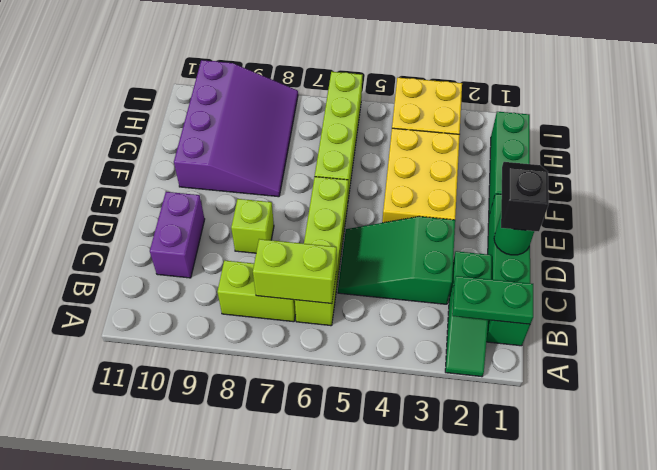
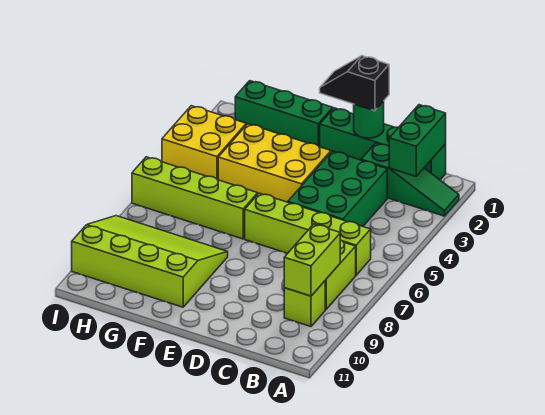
green 1x2 plate [452,276,533,324] -> green 1x2 brick [389,105,446,176]
lime 1x2 brick [253,239,337,304] -> lime 1x2 brick moved to [284,224,340,296]
green 2x3 slope [338,216,455,304] -> green 2x3 brick [288,151,387,226]
purple 1x2 brick [150,192,205,278] -> none
lime 1x1 brick [231,199,274,253] -> lime 1x1 brick moved to [284,281,325,327]
purple 3x4 slope [174,60,298,197] -> lime 3x4 slope [72,216,228,307]

